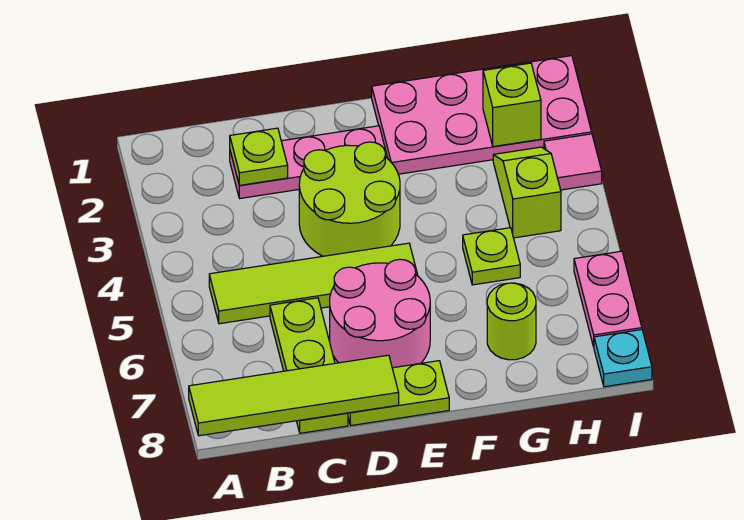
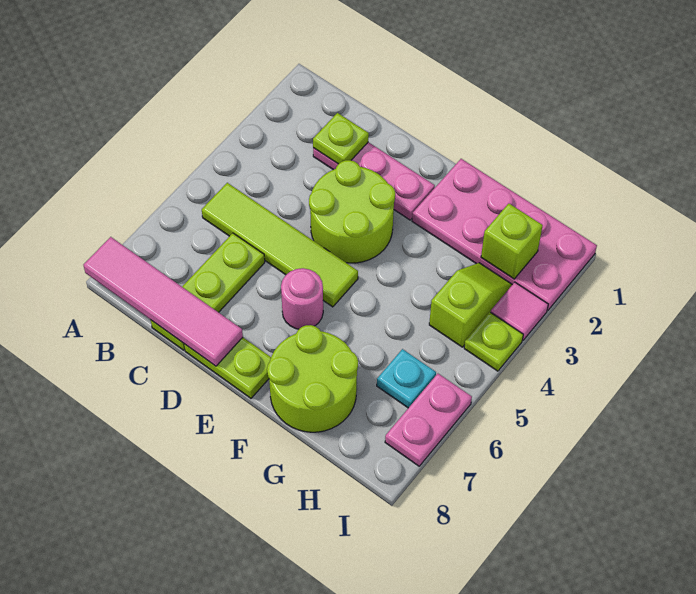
lime 1x4 tile [189,355,399,436] -> pink 1x4 tile [83,237,243,366]
pink 2x2 round brick [330,259,430,368] -> pink 1x1 round brick [281,268,323,329]
lime 1x1 plate [463,228,520,285] -> lime 1x1 plate moved to [464,312,523,371]
lime 1x1 round brick [487,283,536,360] -> lime 2x2 round brick [267,325,358,432]
cyan 1x1 plate [594,330,652,387] -> cyan 1x1 plate moved to [377,349,436,408]

